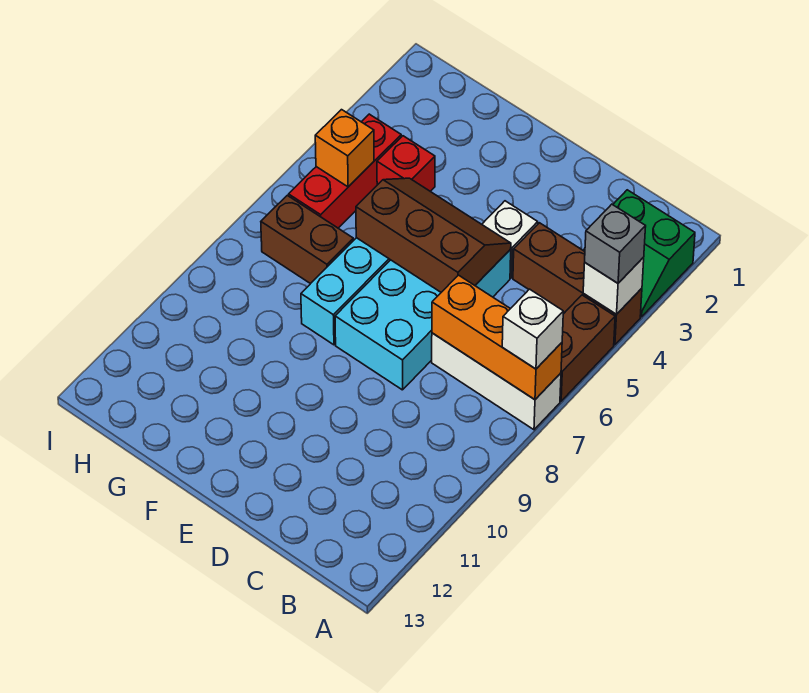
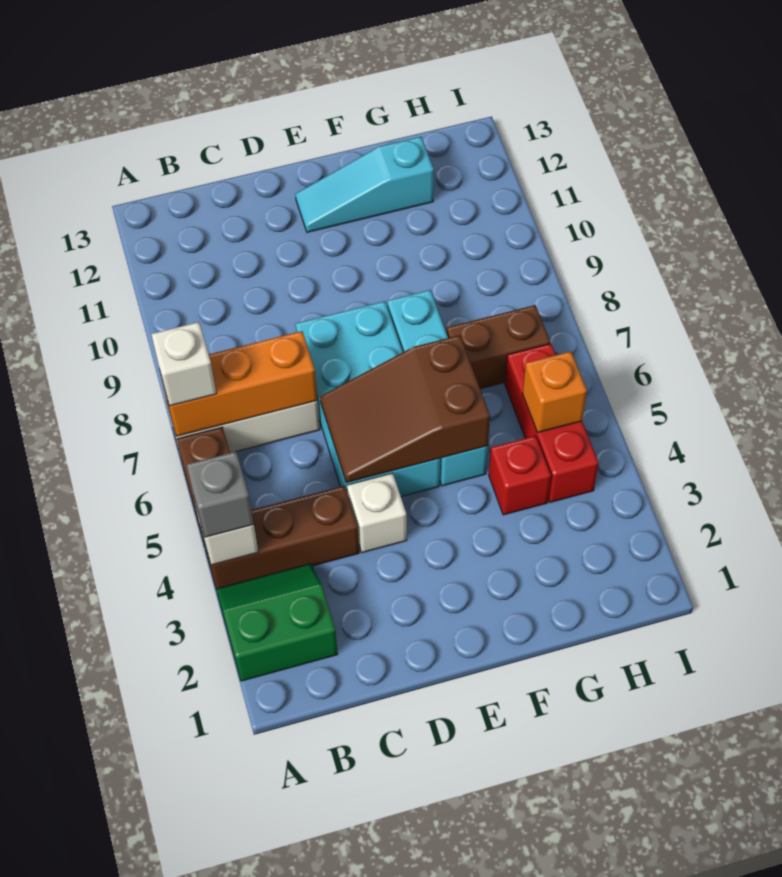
brown 2x3 slope [356,178,511,292] -> brown 2x3 slope turned to [320,335,490,483]
none -> cyan 1x3 slope [295,137,434,232]

